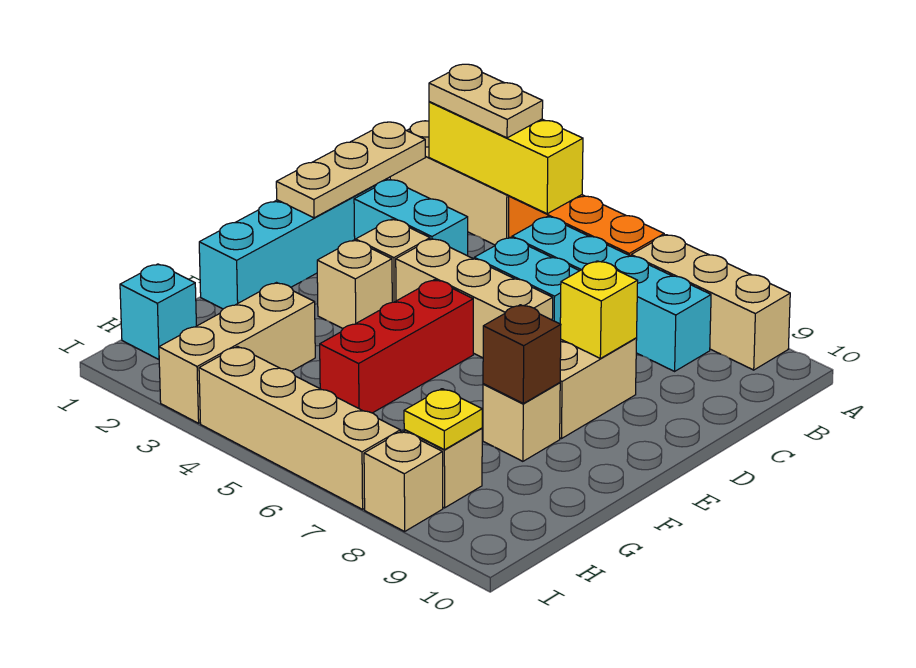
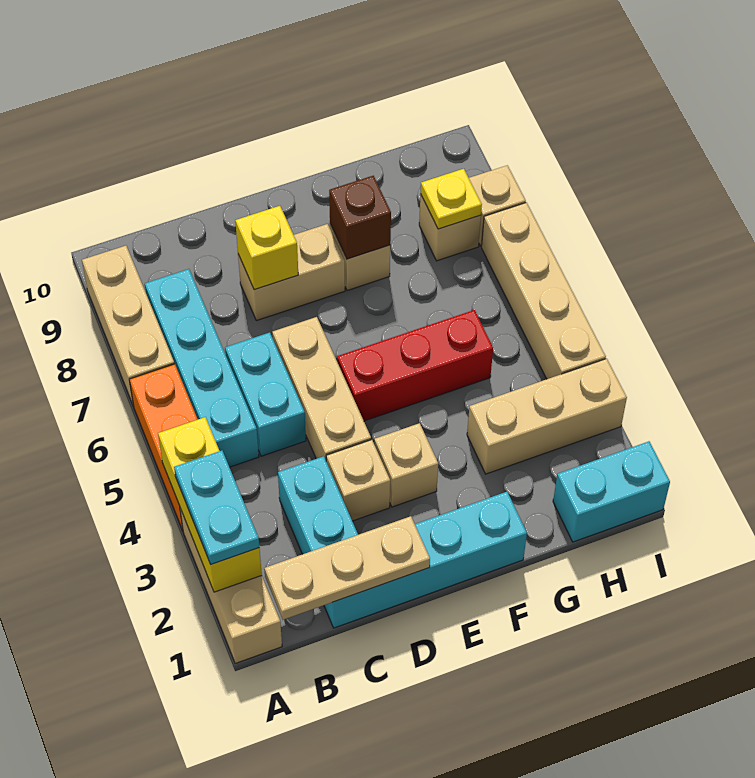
tan 1x2 plate [429,64,543,138] -> cyan 1x2 plate [174,451,259,564]
cyan 1x1 brick [120,264,196,359] -> cyan 1x2 brick [553,441,670,542]

